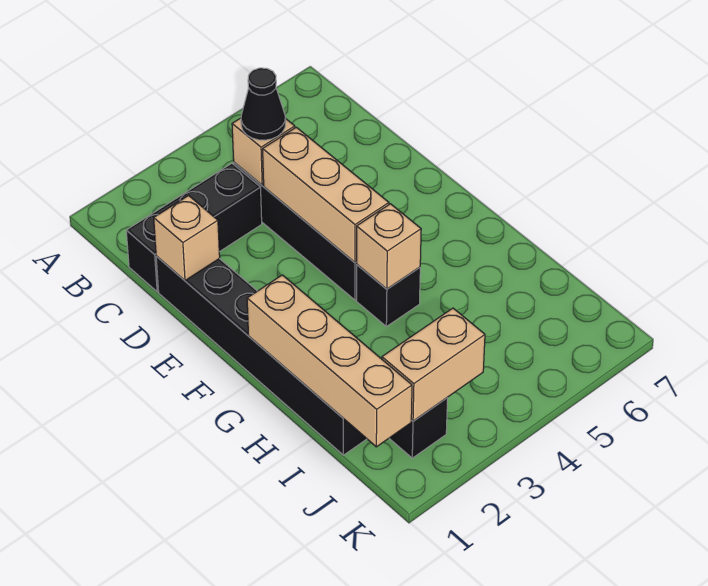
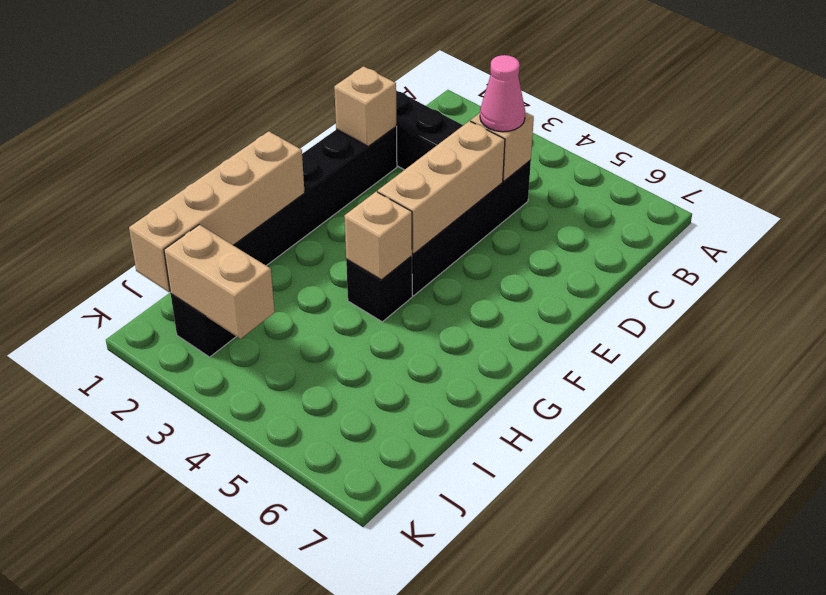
black 1x1 cone [241,68,286,140] -> pink 1x1 cone [480,55,525,132]

